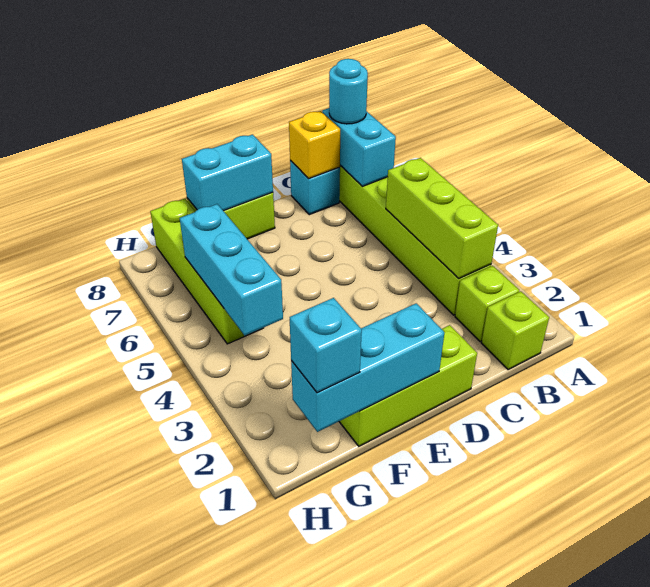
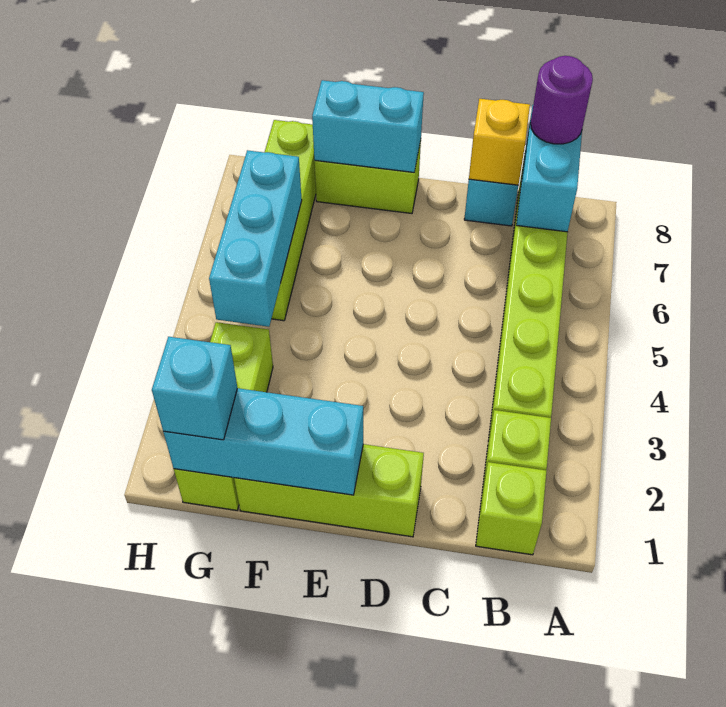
lime 1x3 brick [386,158,498,279] -> lime 1x3 brick moved to [174,322,273,510]
cyan 1x1 round brick [329,59,368,124] -> purple 1x1 round brick [531,56,593,144]

